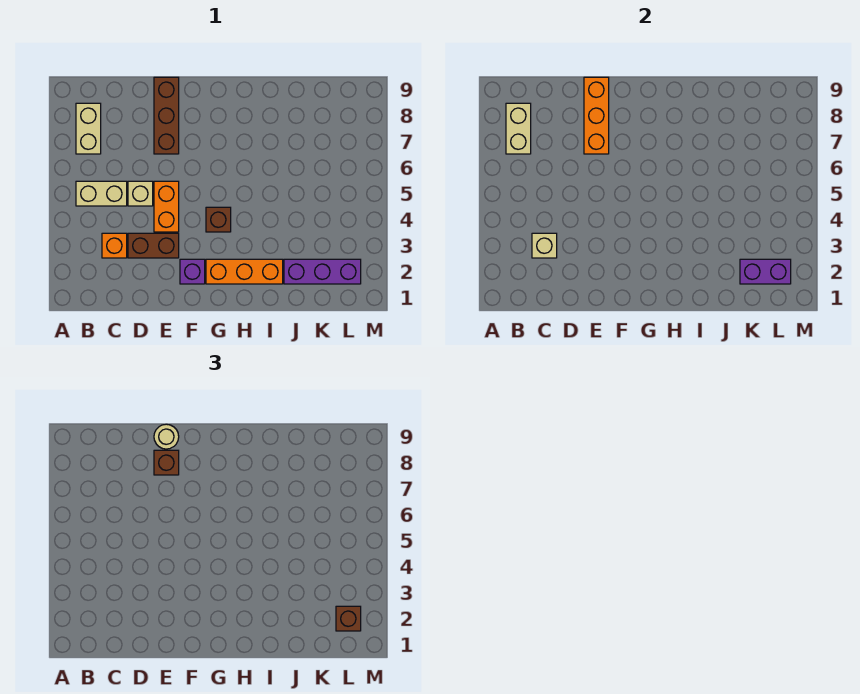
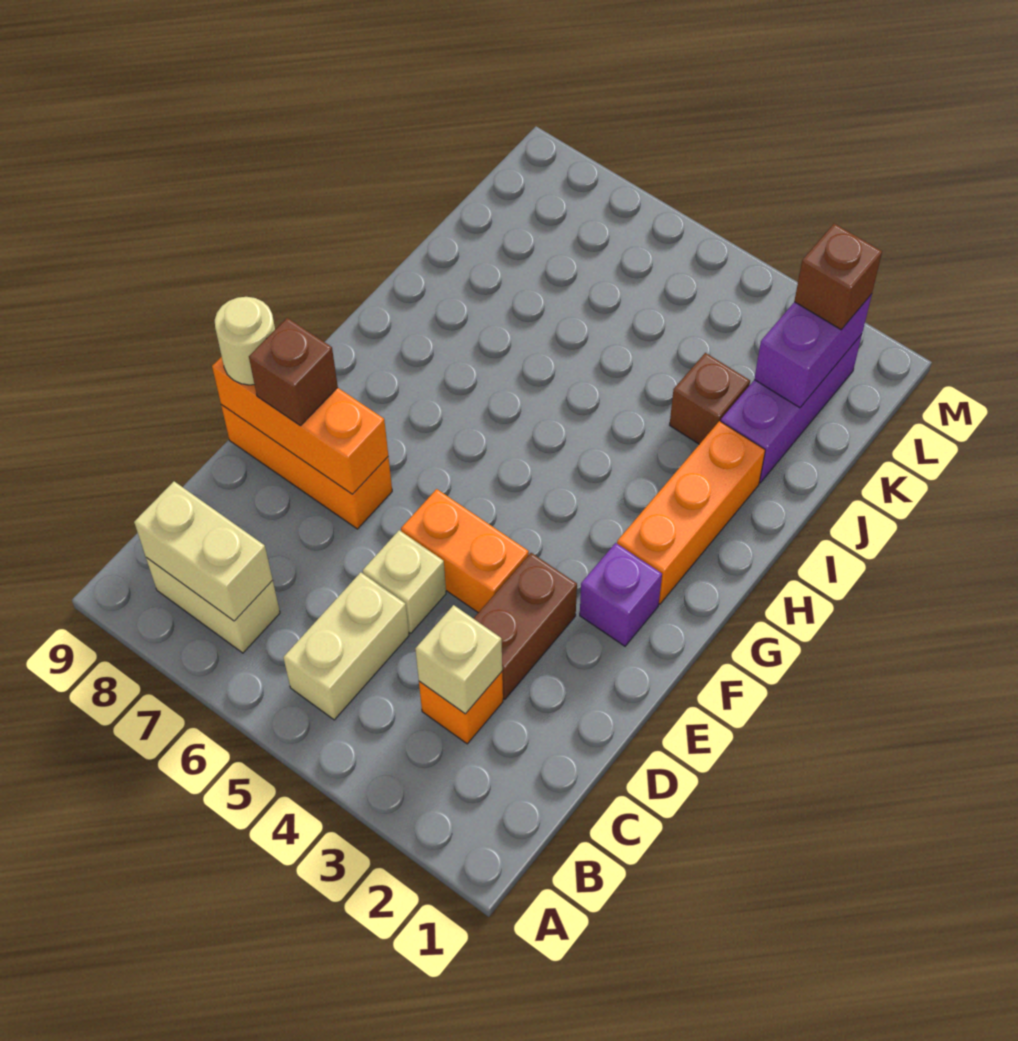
brown 1x3 brick [154,77,179,154] -> orange 1x3 brick [221,405,392,529]
brown 1x1 brick [206,207,231,232] -> brown 1x1 brick moved to [670,353,750,444]

